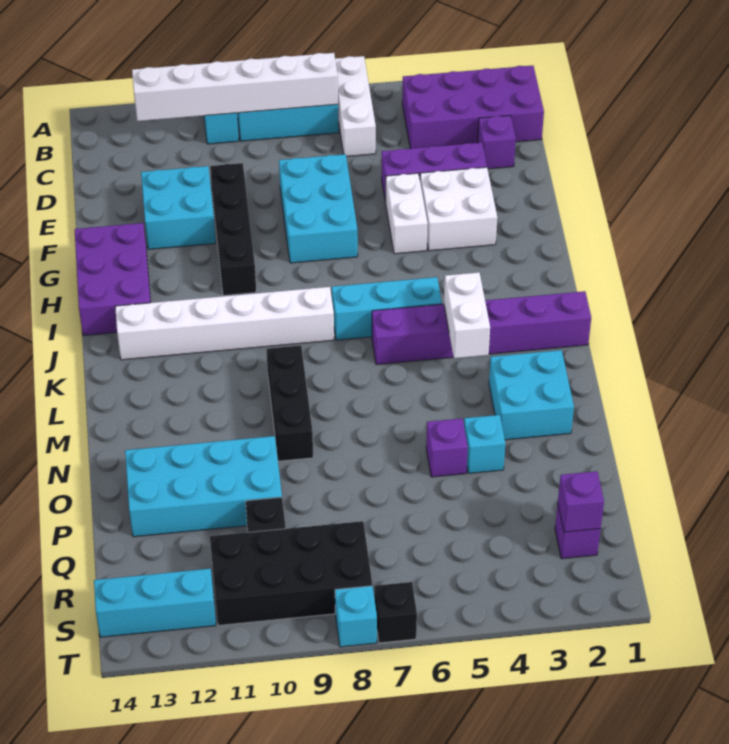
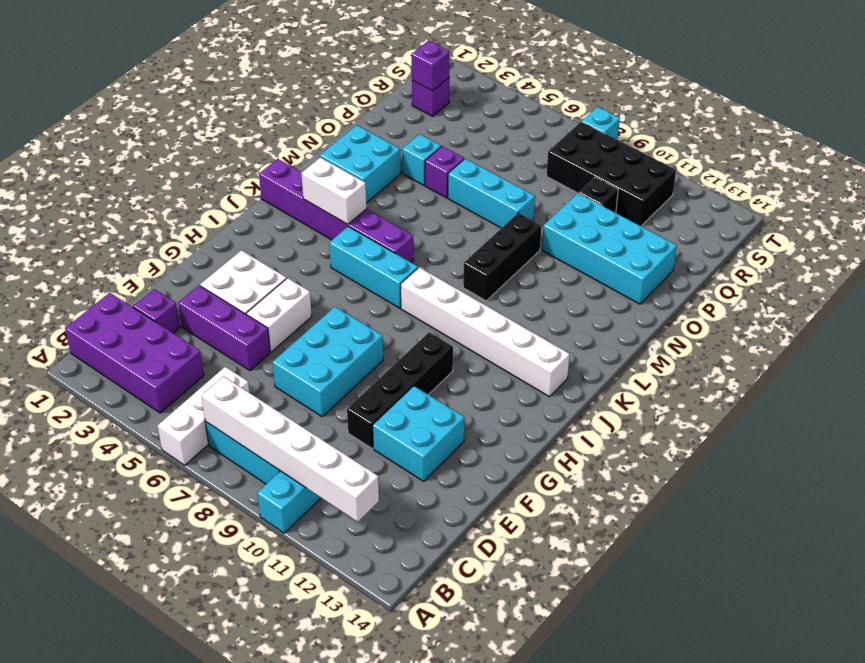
purple 2x3 brick [75,223,151,335] -> none
white 1x2 brick [444,272,490,358] -> white 1x2 brick turned to [301,158,367,224]
cyan 1x3 brick [94,569,216,637] -> cyan 1x3 brick moved to [448,158,535,228]
black 1x1 brick [375,582,417,643] -> none

